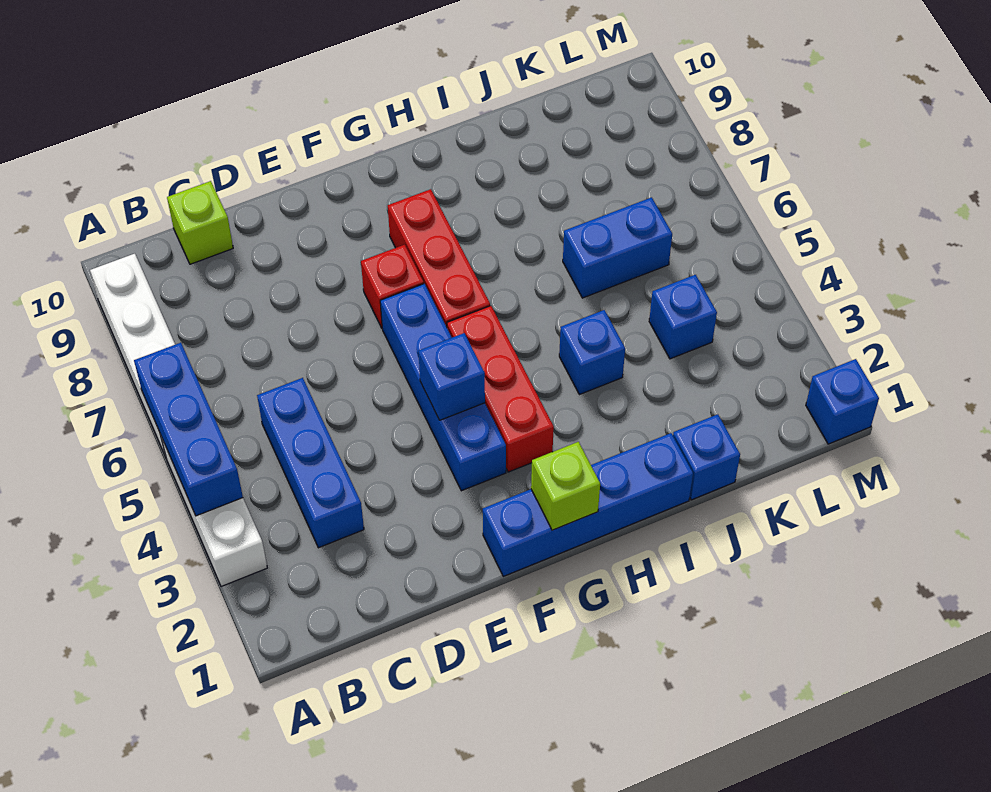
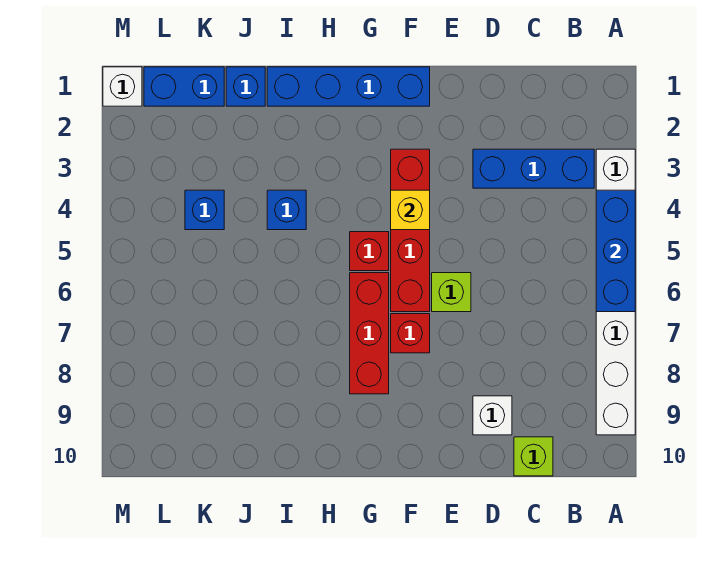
blue 1x3 brick [257,378,364,548] -> blue 1x3 brick turned to [473,149,594,188]
none -> white 1x1 brick [473,396,512,435]
blue 1x4 brick [380,284,506,491] -> red 1x4 brick [391,149,430,312]
blue 1x1 brick [418,333,485,420] -> yellow 1x1 brick [391,190,430,230]
lime 1x1 brick [531,442,600,530] -> lime 1x1 brick moved to [432,273,471,312]
red 1x3 brick [447,306,554,472] -> red 1x1 brick [350,232,389,271]
blue 1x2 brick [563,197,672,298] -> blue 1x2 brick moved to [144,67,224,106]
blue 1x1 brick [806,359,879,444] -> white 1x1 brick [103,67,142,106]

